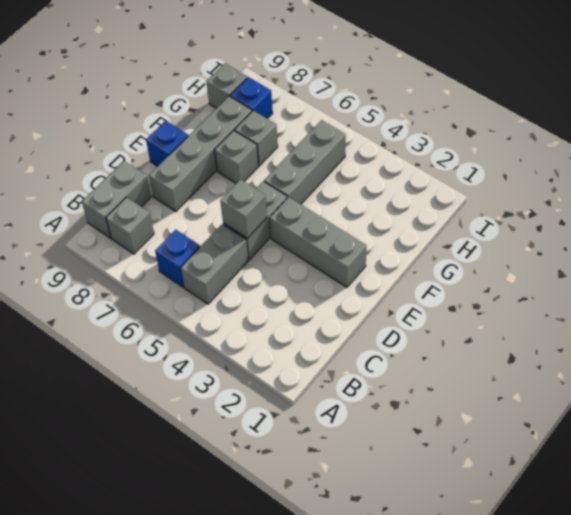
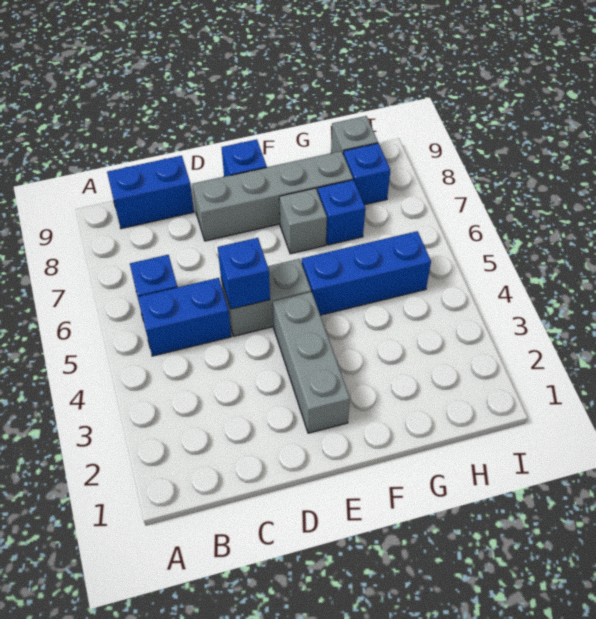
grey 1x2 brick [181,224,249,304] -> blue 1x2 brick [138,278,231,356]
grey 1x1 brick [106,197,154,254] -> none
grey 1x2 brick [82,161,151,238] -> blue 1x2 brick [107,156,194,229]
grey 1x1 brick [220,179,267,238] -> blue 1x1 brick [218,238,270,309]
grey 1x3 brick [264,120,346,204] -> blue 1x3 brick [302,231,431,315]
grey 1x1 brick [235,111,278,166] -> blue 1x1 brick [318,180,365,245]

